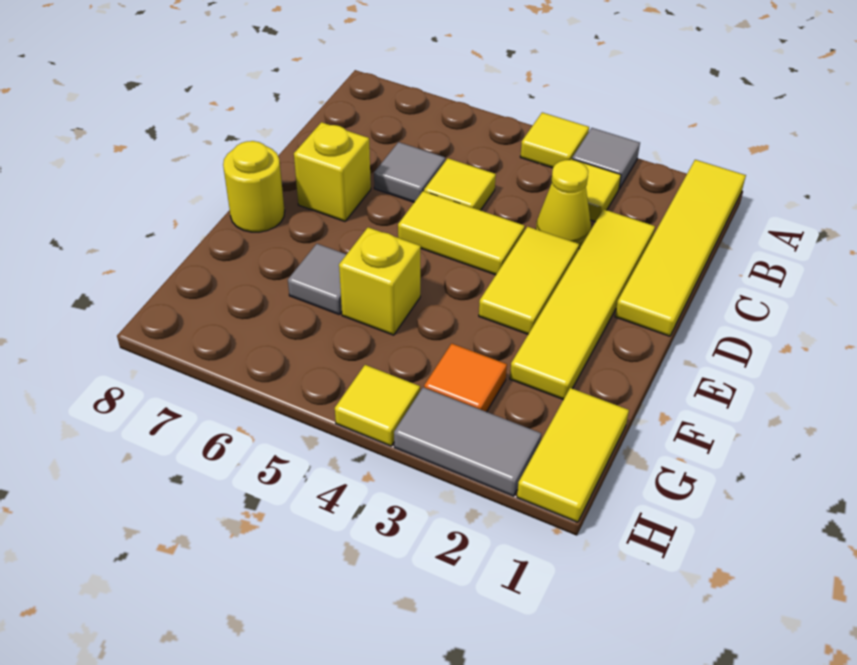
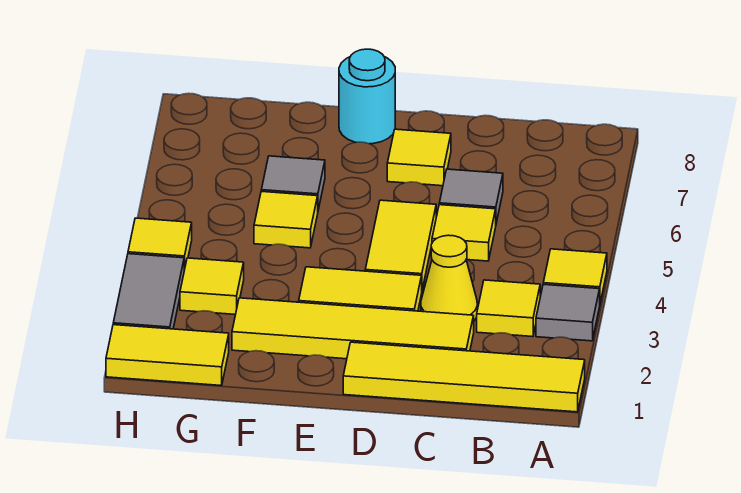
yellow 1x1 brick [294,122,371,221] -> yellow 1x1 tile [387,129,451,186]
yellow 1x1 round brick [223,141,285,232] -> cyan 1x1 round brick [339,49,395,144]
yellow 1x1 brick [339,227,421,335] -> yellow 1x1 tile [254,191,318,248]
orange 1x1 tile [424,343,507,412] -> yellow 1x1 tile [180,258,244,315]

